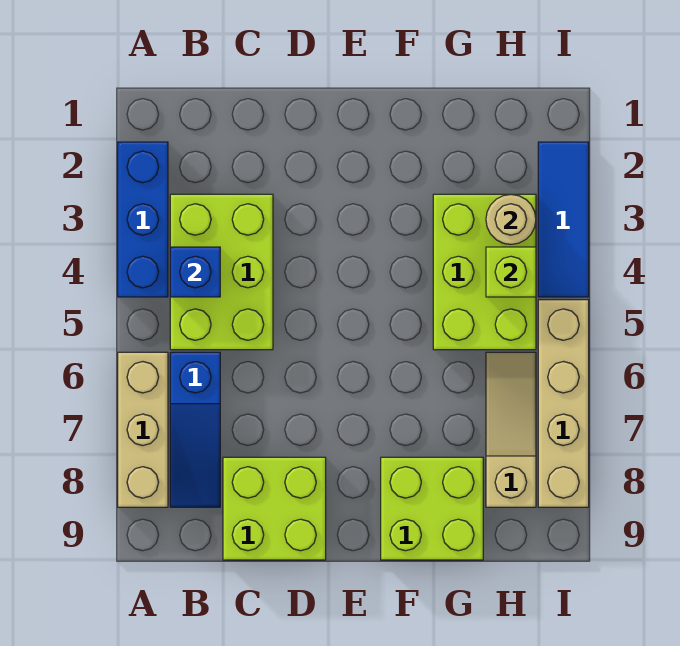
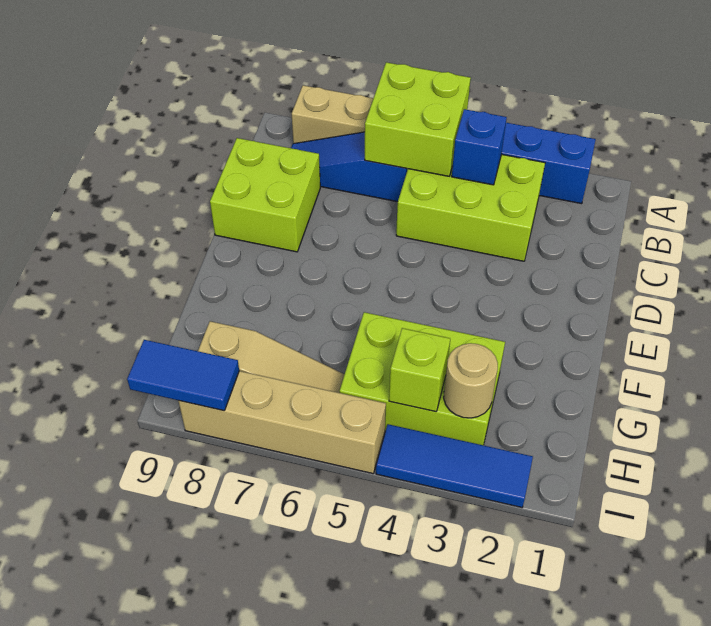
lime 2x2 brick [381,457,483,560] -> lime 2x2 brick moved to [365,62,471,176]
none -> blue 1x2 tile [127,340,239,411]

